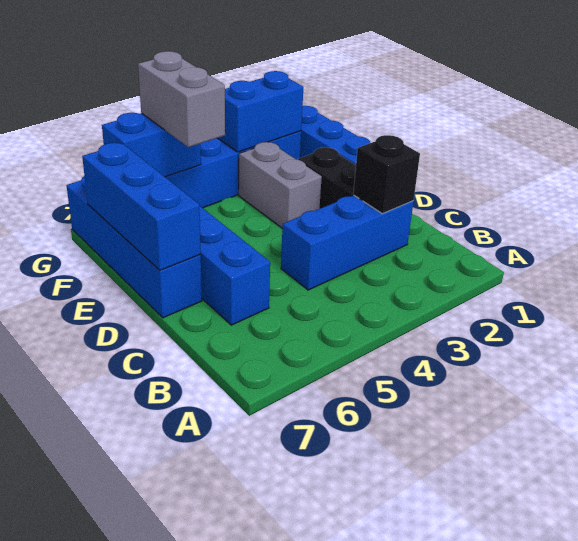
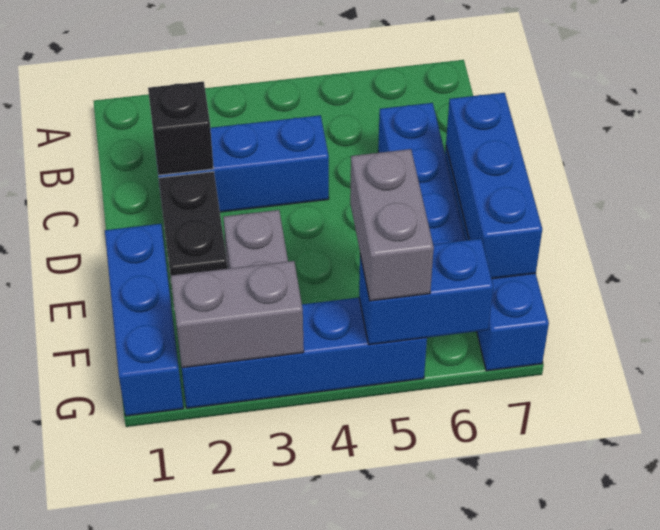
blue 1x2 brick [218,71,303,152] -> grey 1x2 brick [171,261,304,368]

